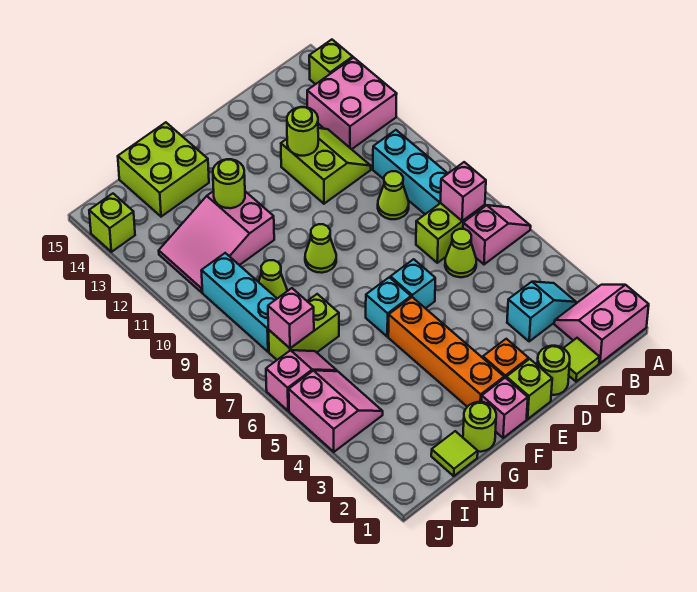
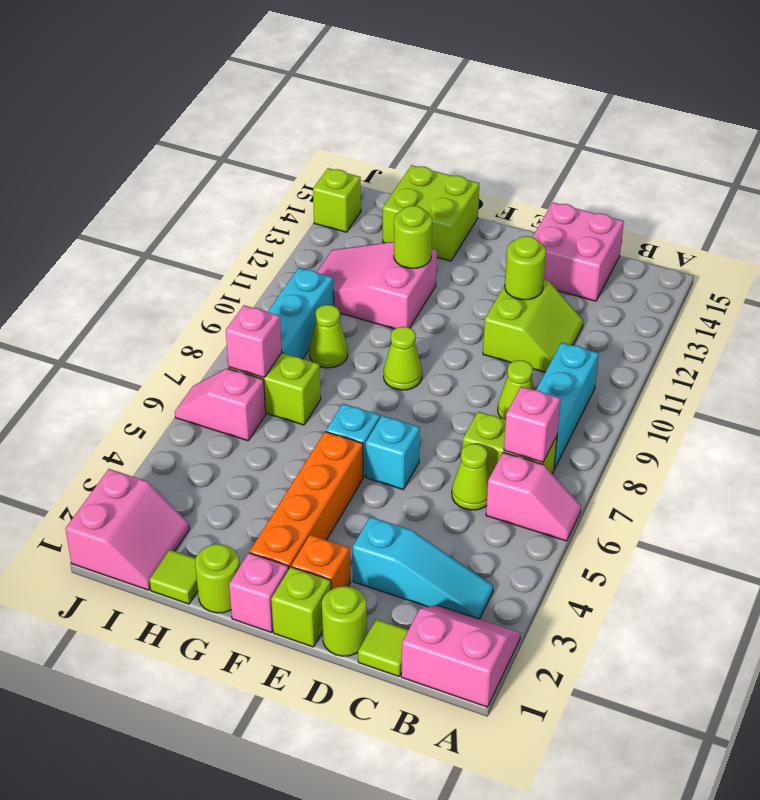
pink 2x2 brick [307,58,397,149] -> pink 2x2 brick moved to [533,202,624,301]
lime 1x1 brick [309,40,353,84] -> none
cyan 1x2 slope [507,282,576,341] -> cyan 1x3 slope [353,517,493,619]
pink 2x2 slope [289,371,383,452] -> pink 2x2 slope moved to [65,469,189,590]
pink 1x2 slope [266,350,337,411] -> pink 1x2 slope turned to [175,368,266,441]

